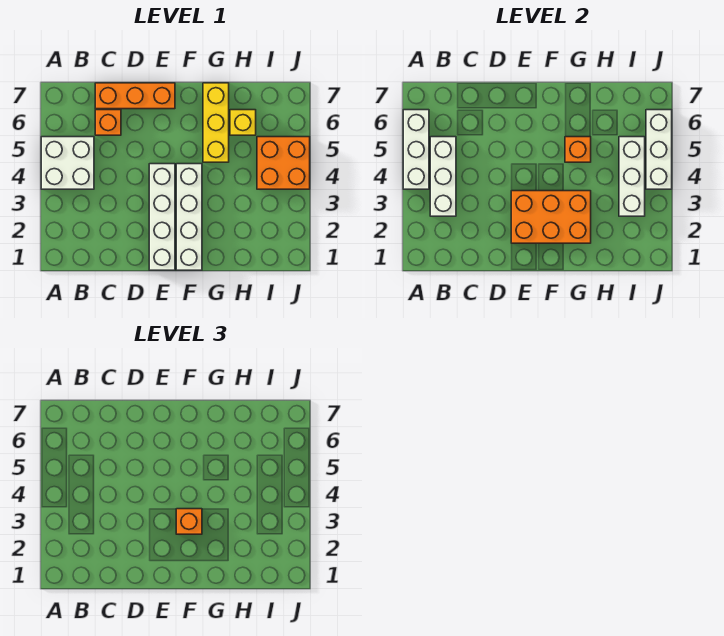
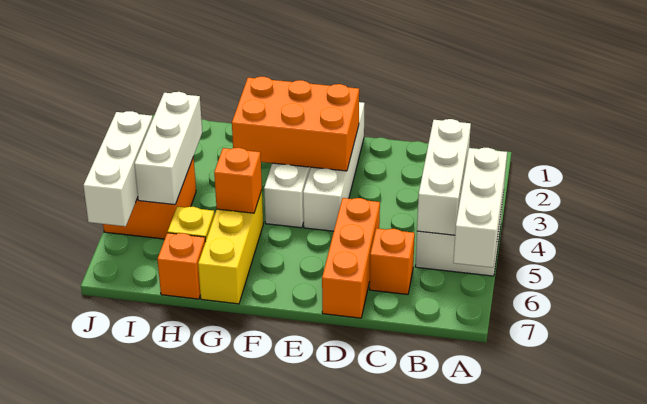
orange 1x3 brick [95,83,175,109] -> orange 1x3 brick turned to [322,198,380,318]
orange 1x1 brick [176,509,202,534] -> orange 1x1 brick moved to [157,233,206,299]

